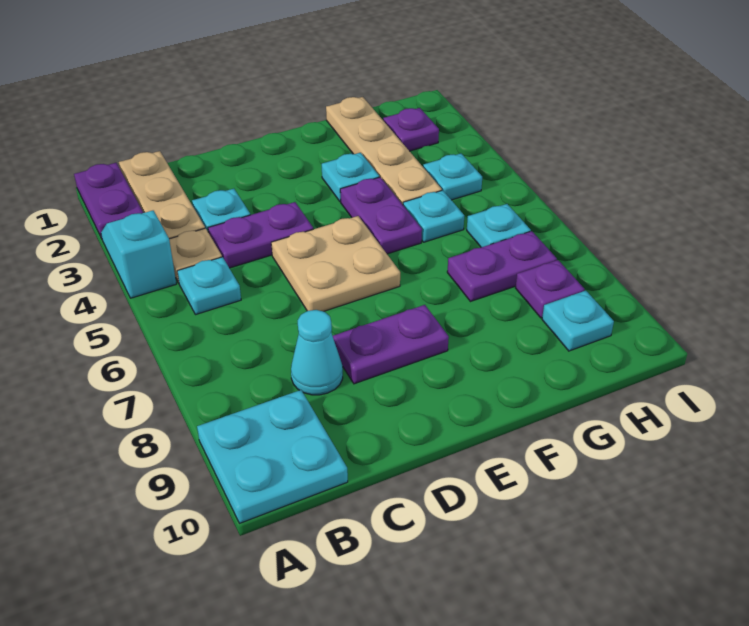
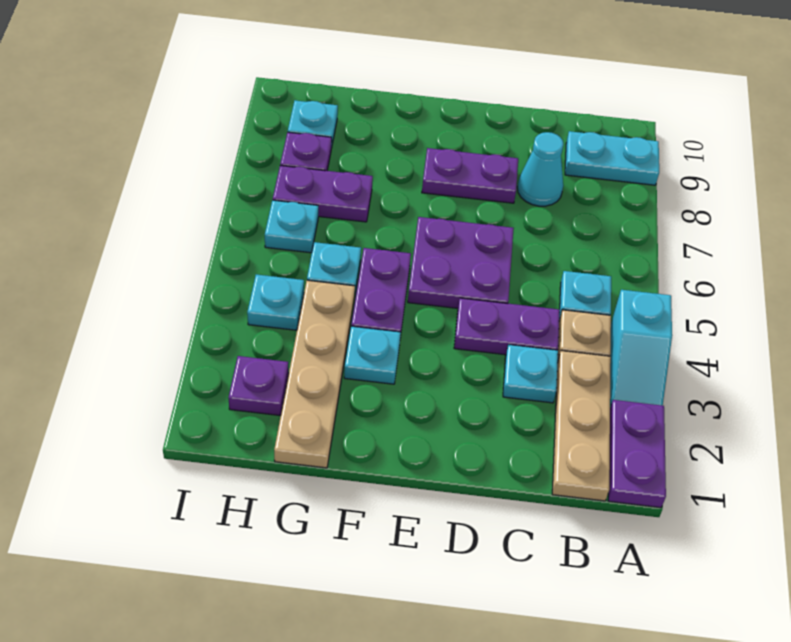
cyan 2x2 plate [197,390,348,523] -> cyan 1x2 plate [565,131,659,185]
tan 2x2 plate [271,216,400,311] -> purple 2x2 plate [408,217,514,308]

